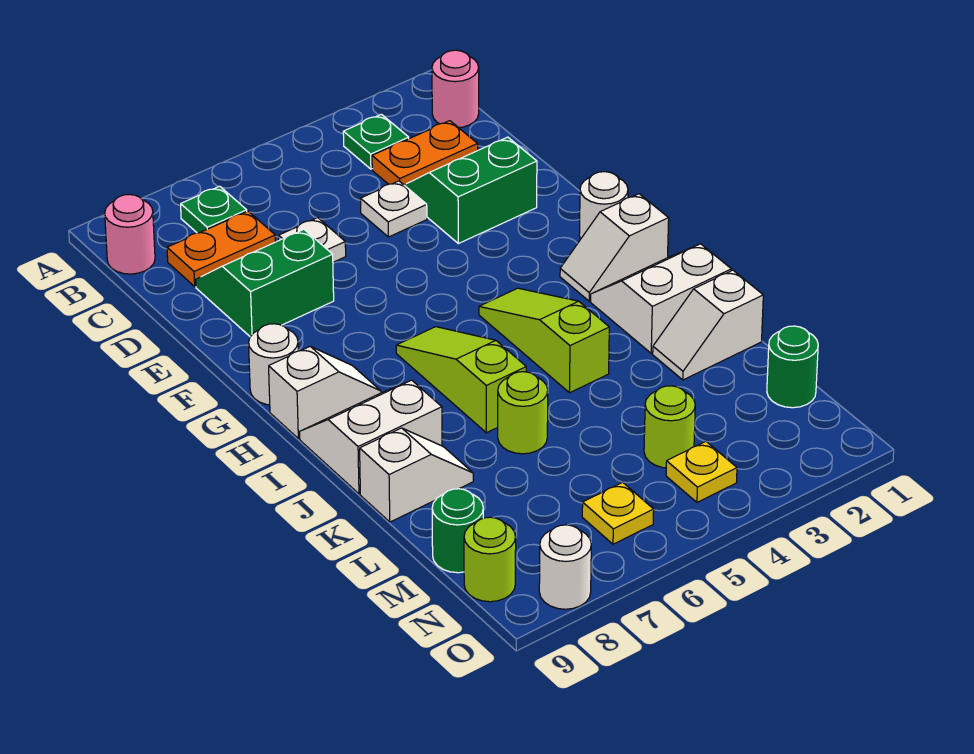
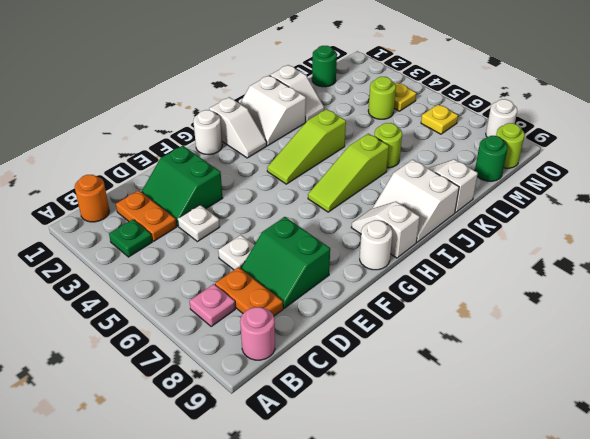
pink 1x1 round brick [432,50,479,128] -> orange 1x1 round brick [75,175,109,222]
green 1x1 plate [181,186,247,233] -> pink 1x1 plate [189,284,235,326]

